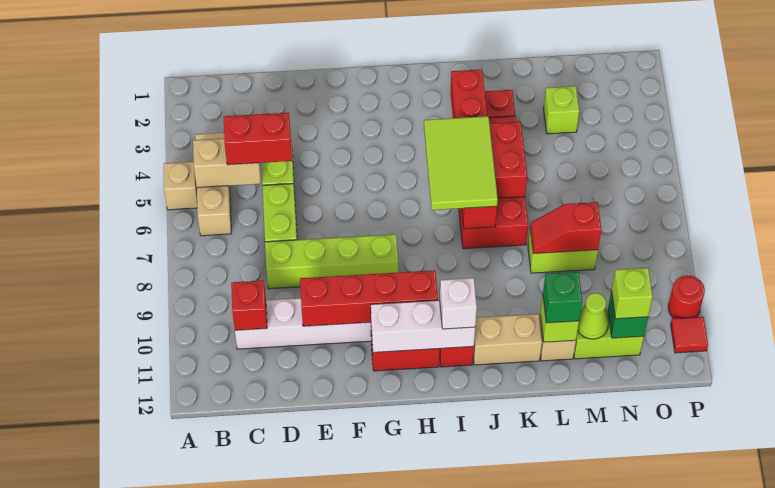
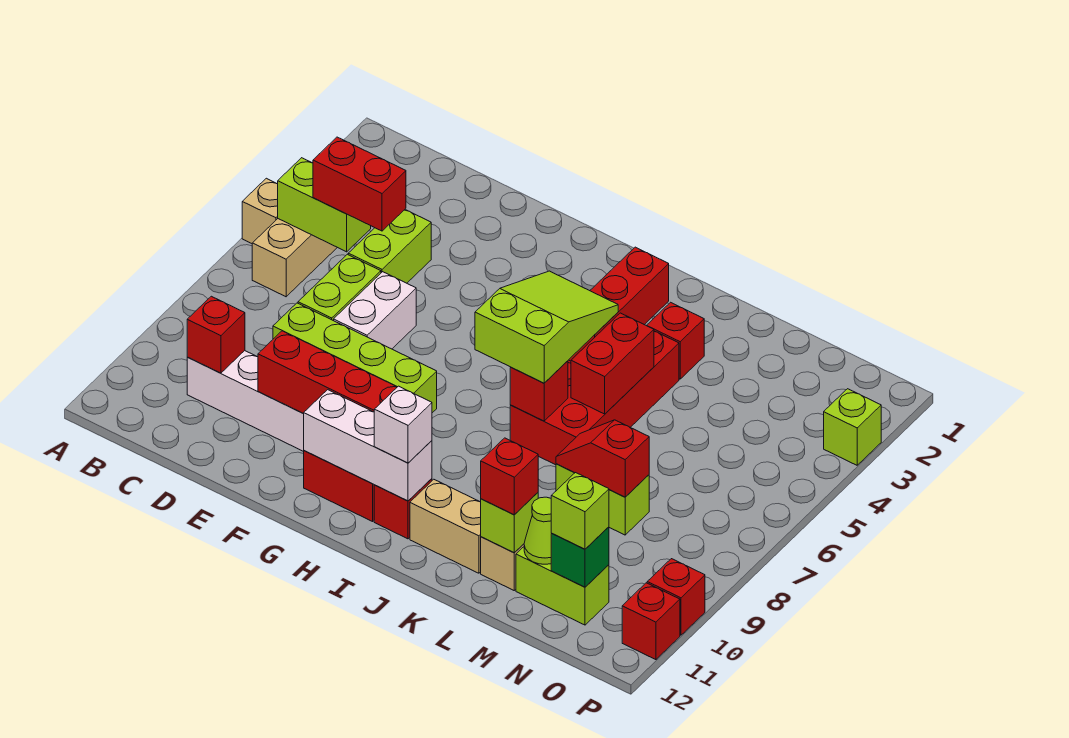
tan 1x2 brick [193,138,261,188] -> lime 1x2 brick [278,158,371,252]
none -> white 1x2 brick [334,272,416,349]
lime 2x3 tile [424,116,498,210] -> lime 2x3 slope [475,271,618,383]
green 1x1 brick [543,272,582,323] -> red 1x1 brick [481,438,538,515]
lime 1x1 brick [543,86,579,134] -> lime 1x1 brick moved to [824,389,881,465]
red 1x1 round brick [668,275,705,318] -> red 1x1 brick [647,559,705,635]
red 1x1 tile [671,317,708,353] -> red 1x1 brick [622,583,680,660]

